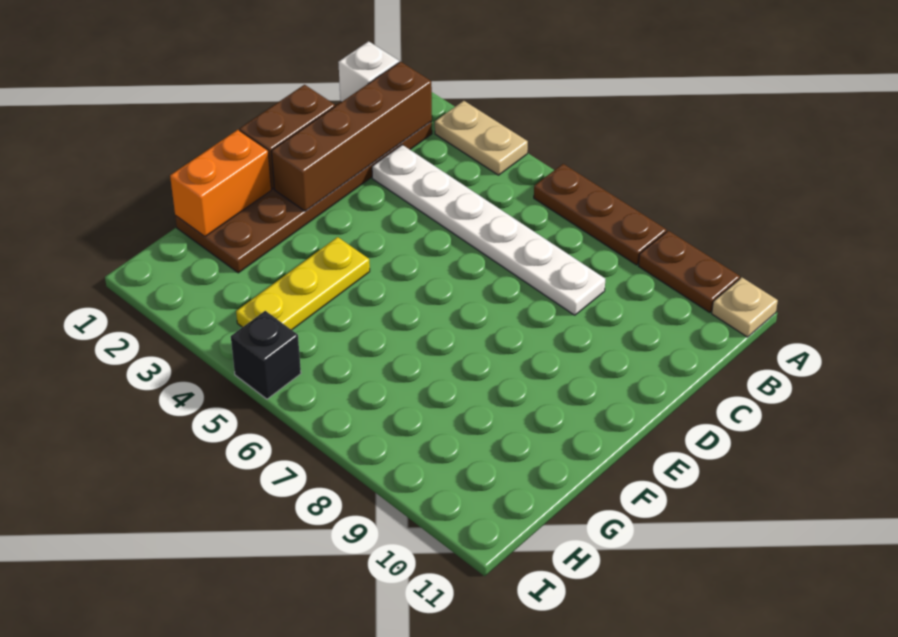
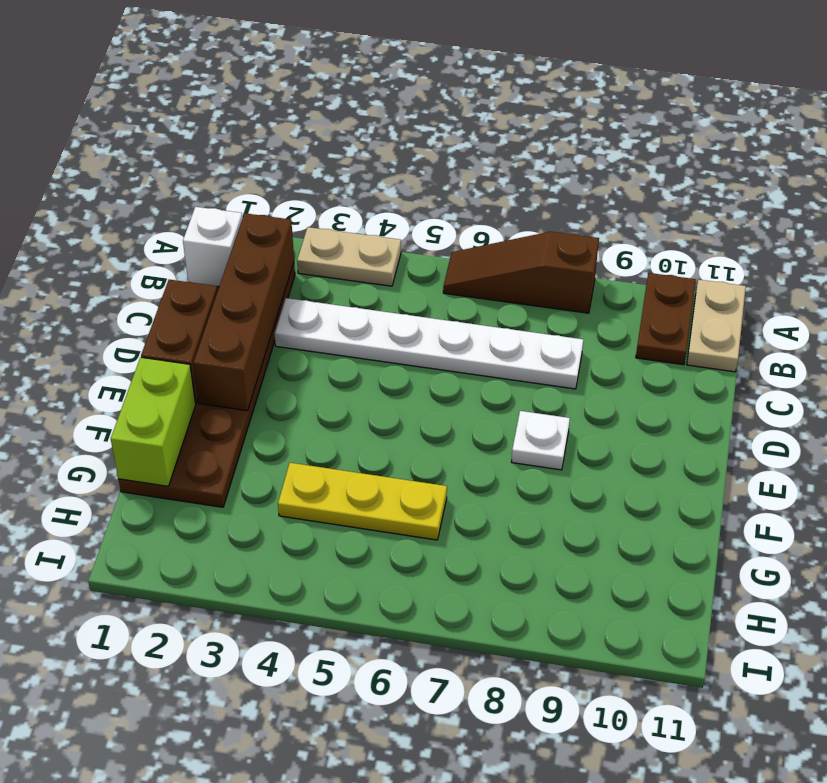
brown 1x3 plate [534,164,666,265] -> brown 1x3 slope [443,232,599,313]
brown 1x2 plate [638,231,740,313] -> brown 1x2 plate turned to [636,273,696,365]
tan 1x1 plate [712,277,778,337] -> tan 1x2 plate [687,280,746,372]
none -> white 1x1 plate [512,411,570,470]
orange 1x2 brick [170,130,271,237] -> lime 1x2 brick [111,357,196,486]
yellow 1x3 plate [236,237,370,330] -> yellow 1x3 plate turned to [278,463,447,540]
black 1x1 brick [231,311,301,399] -> none

